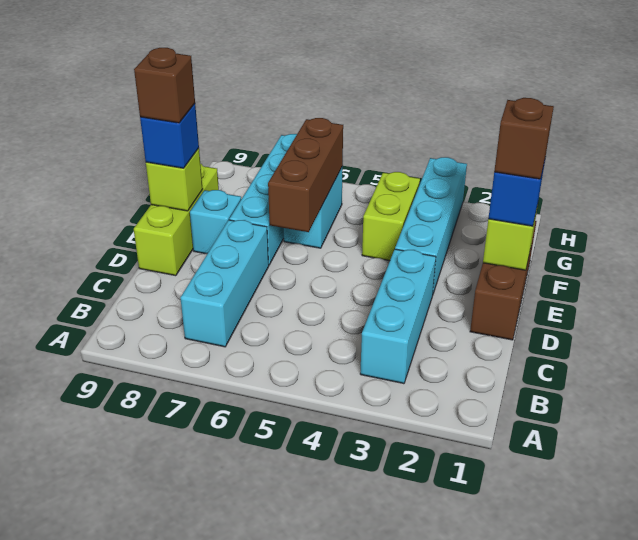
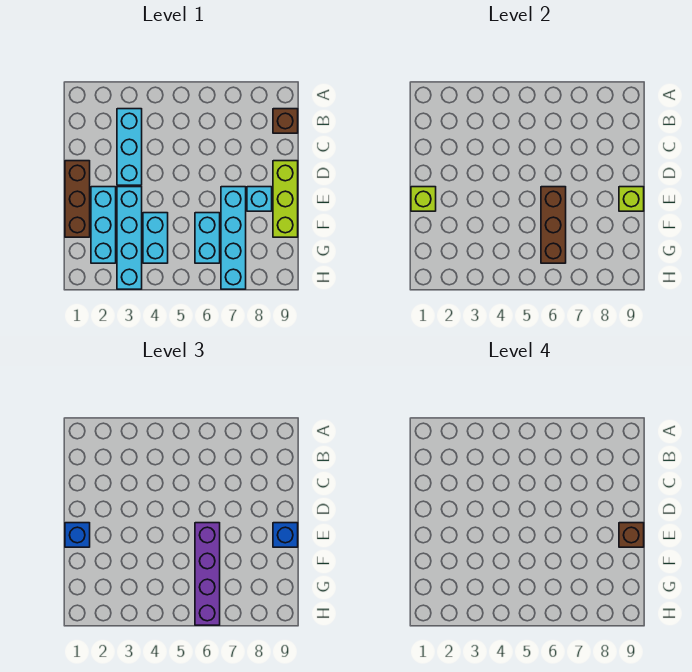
cyan 1x3 brick [181,220,269,347] -> cyan 1x3 brick moved to [91,187,116,263]
brown 1x1 brick [494,98,554,179] -> brown 1x1 brick moved to [273,109,298,133]
none -> purple 1x4 brick [195,523,220,625]
lime 1x2 brick [362,172,420,261] -> cyan 1x2 brick [143,213,168,263]

